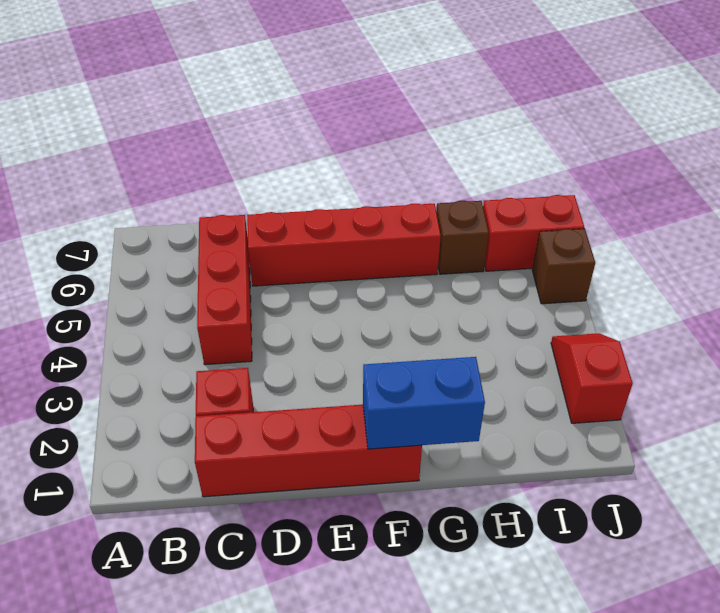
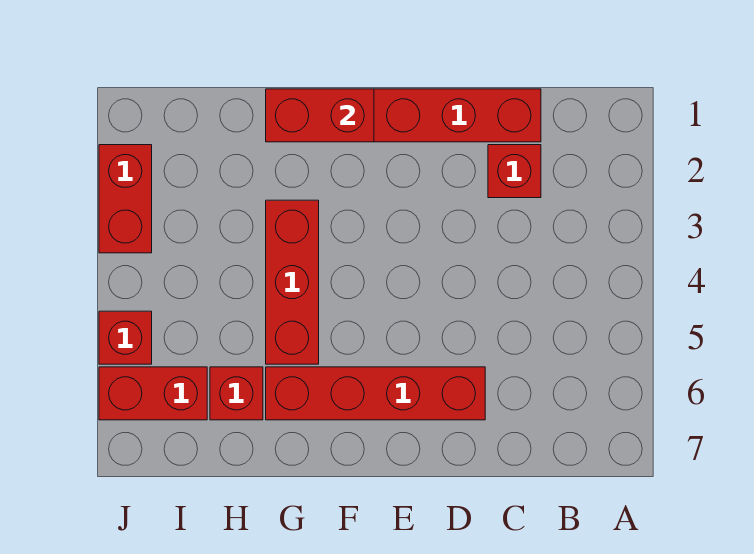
red 1x3 brick [197,215,252,365] -> red 1x3 brick moved to [266,200,319,364]
blue 1x2 brick [363,357,485,449] -> red 1x2 brick [266,89,374,142]
brown 1x1 brick [436,201,489,274] -> red 1x1 brick [210,367,263,420]
red 1x2 slope [551,333,633,423] -> red 1x2 brick [99,145,152,253]
brown 1x1 brick [532,229,595,304] -> red 1x1 brick [99,311,152,364]

